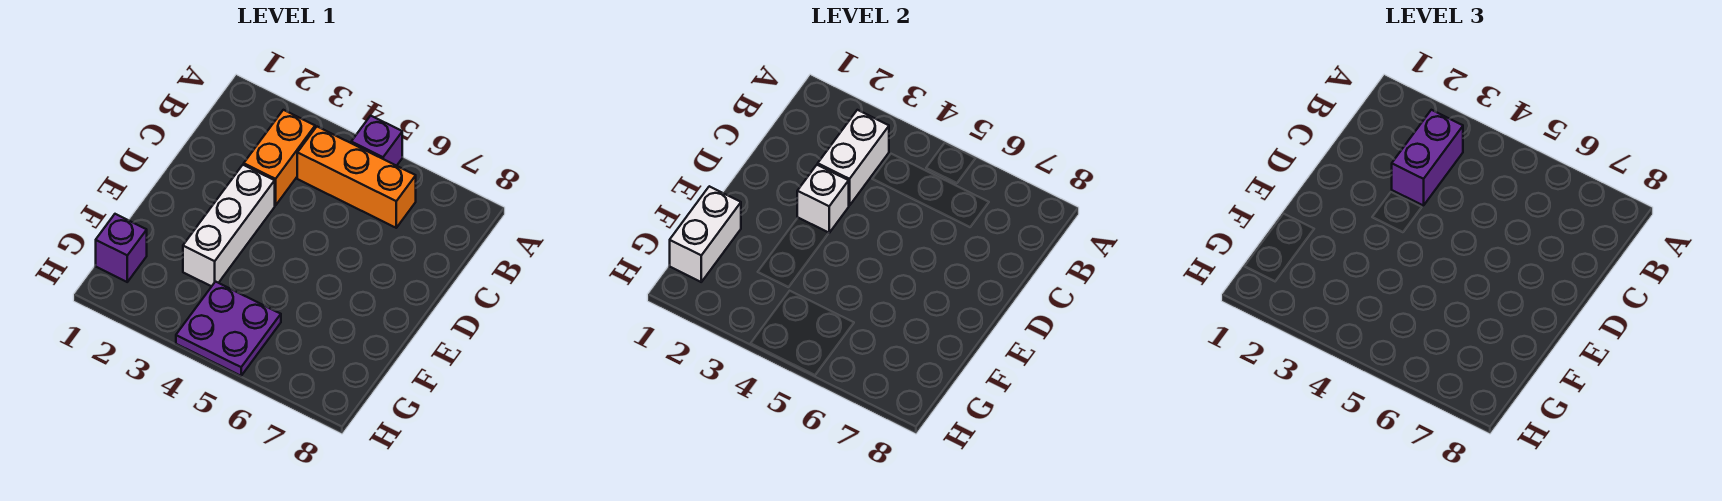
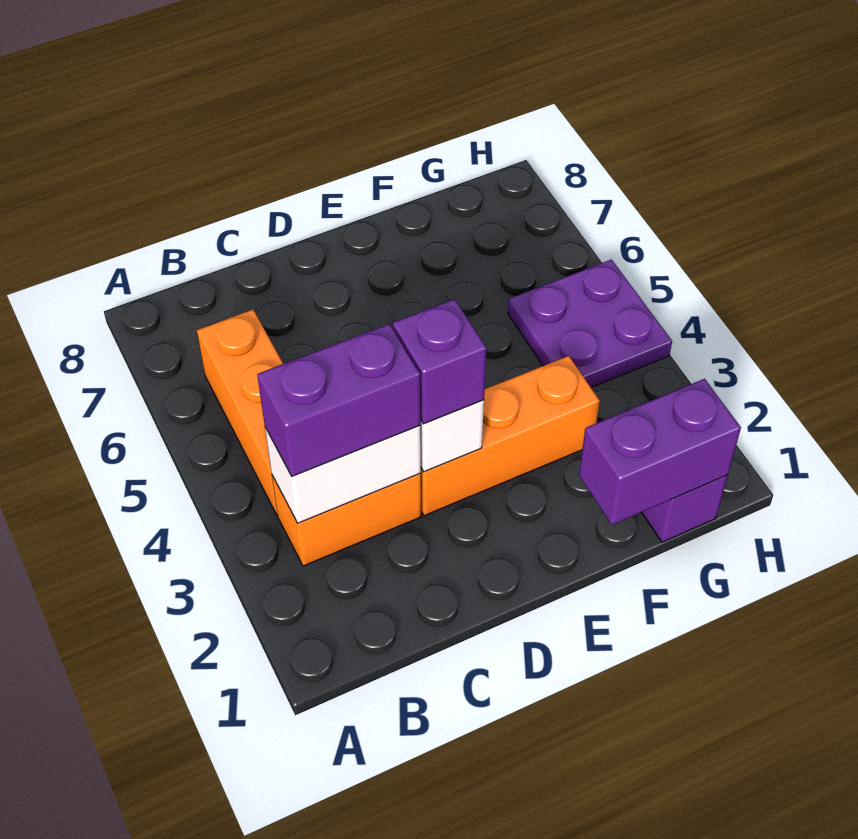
purple 1x1 brick [351,116,402,166] -> purple 1x1 brick moved to [393,299,487,424]
white 1x3 brick [183,165,275,286] -> orange 1x3 brick [420,356,600,516]
white 1x2 brick [670,186,741,282] -> purple 1x2 brick [579,379,741,525]

